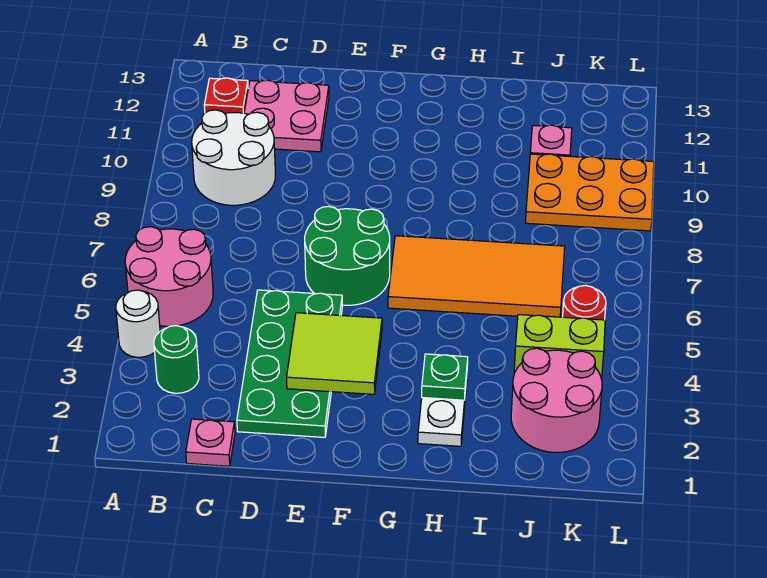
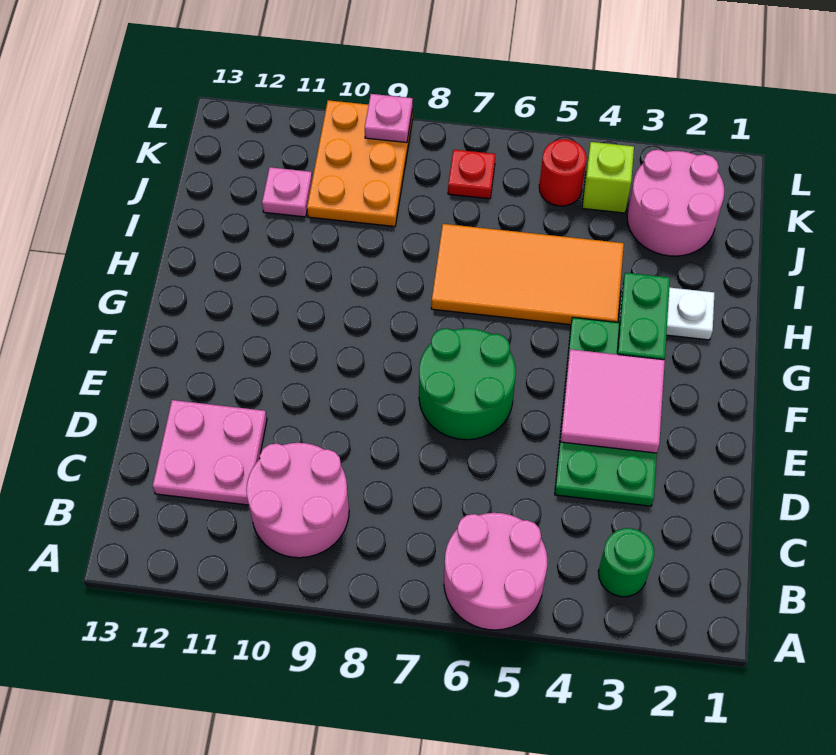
white 1x1 round brick [116,290,160,357] -> none
white 2x2 round brick [192,110,275,205] -> pink 2x2 round brick [246,443,349,558]
red 1x1 plate [204,78,248,113] -> red 1x1 plate moved to [448,150,496,199]
pink 1x1 plate [186,419,235,466] -> pink 1x1 plate moved to [365,94,413,143]
green 2x4 plate [237,290,342,437] -> green 2x4 plate turned to [555,318,657,506]
lime 2x2 tile [287,313,382,394] -> pink 2x2 tile [560,349,665,453]
orange 2x4 tile [388,236,565,317] -> orange 2x4 tile turned to [431,224,624,325]
green 1x1 plate [422,354,468,400] -> green 1x2 plate [617,273,670,360]
lime 1x2 brick [514,315,605,379] -> lime 1x1 brick [582,142,634,213]

